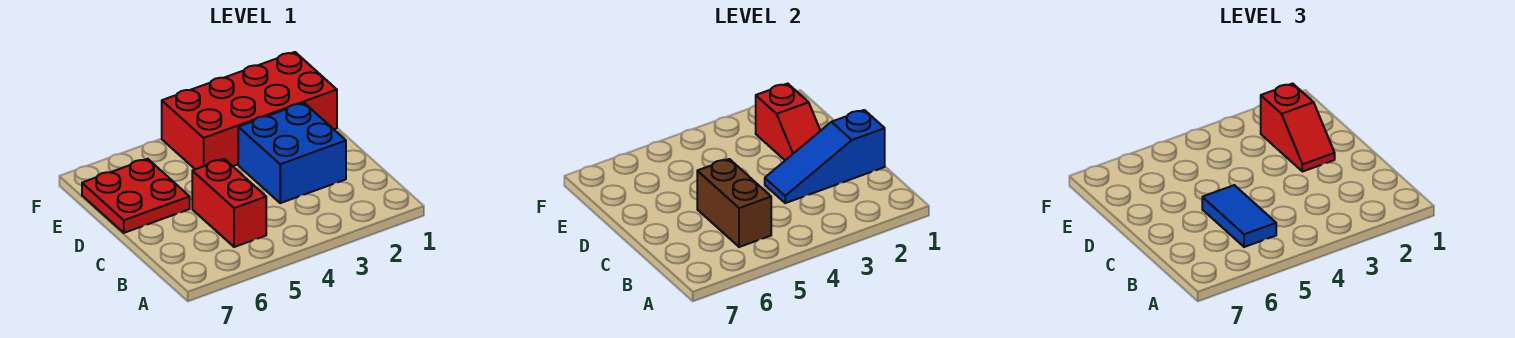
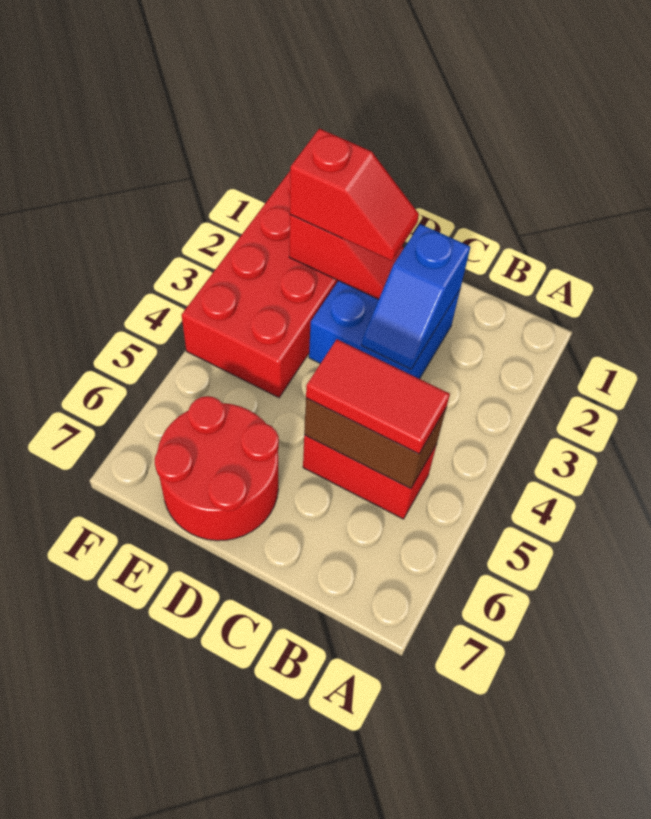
blue 1x2 tile [1202,185,1276,247] -> red 1x2 tile [306,339,450,454]
blue 1x3 slope [765,110,885,203] -> blue 1x2 slope [362,224,470,369]
red 2x2 plate [82,159,190,233] -> red 2x2 round brick [155,396,279,541]

